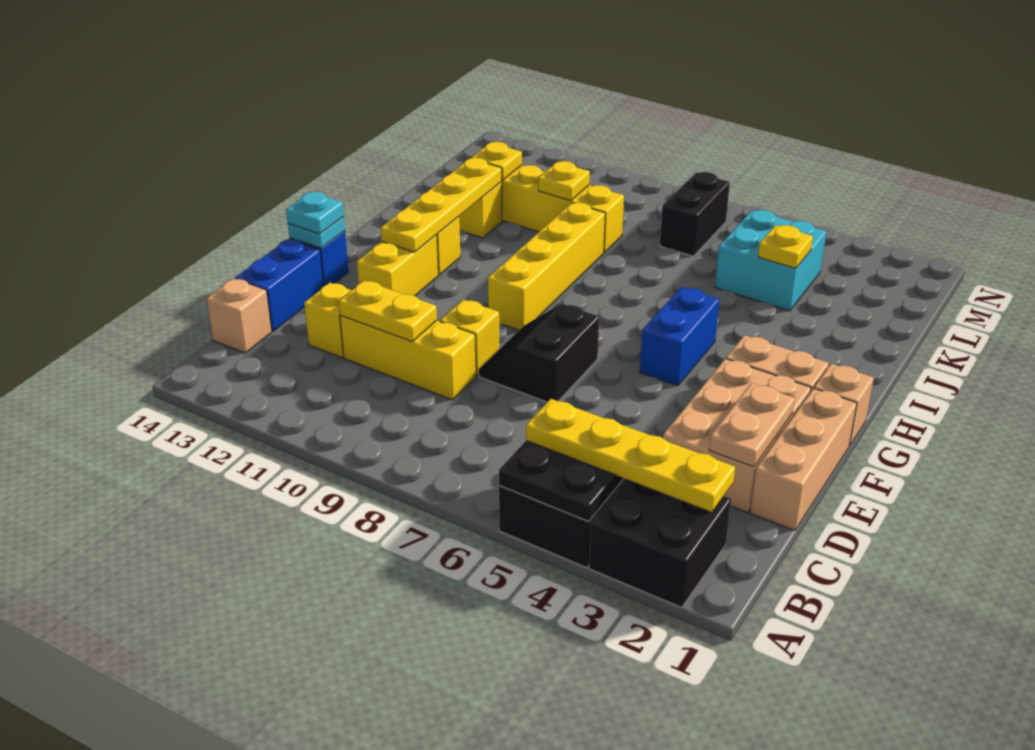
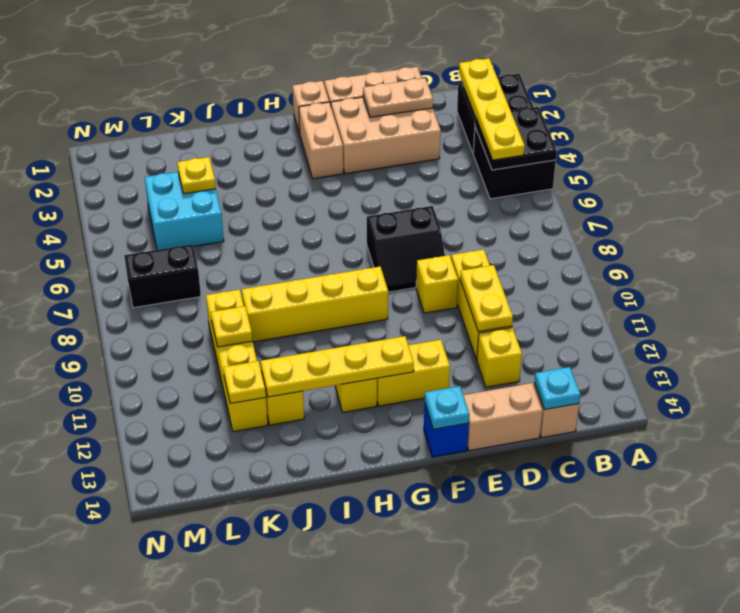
blue 1x2 brick [235,239,323,331] -> tan 1x2 brick [463,383,543,451]
cyan 1x1 plate [286,192,344,234] -> cyan 1x1 plate moved to [535,367,580,410]
blue 1x2 brick [640,287,719,386] -> none

